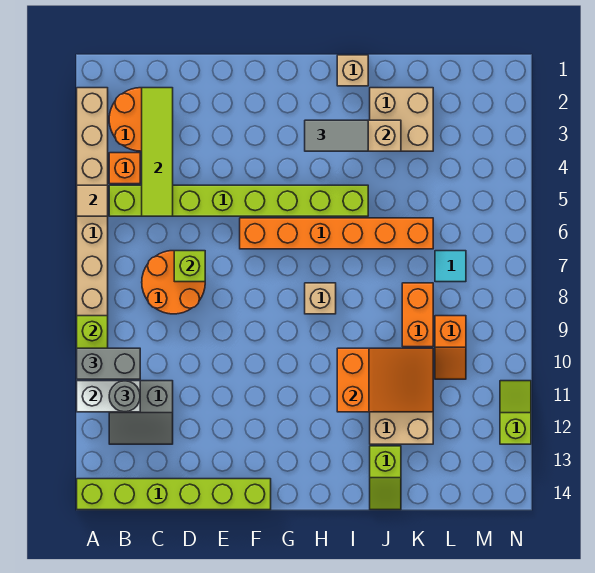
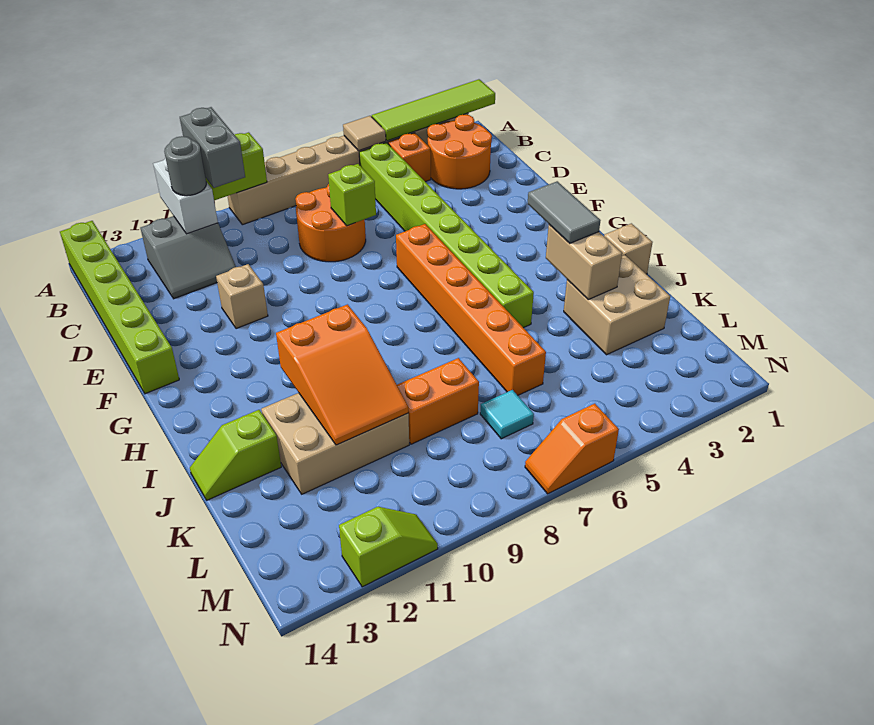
grey 2x2 slope [109,381,173,444] -> grey 2x2 slope turned to [140,216,236,299]
lime 1x4 tile [142,88,173,216] -> lime 1x4 tile moved to [372,79,495,141]
tan 1x1 brick [305,283,336,314] -> tan 1x1 brick moved to [216,264,268,329]
orange 1x2 slope [435,316,466,379] -> orange 1x2 slope moved to [525,404,619,494]

